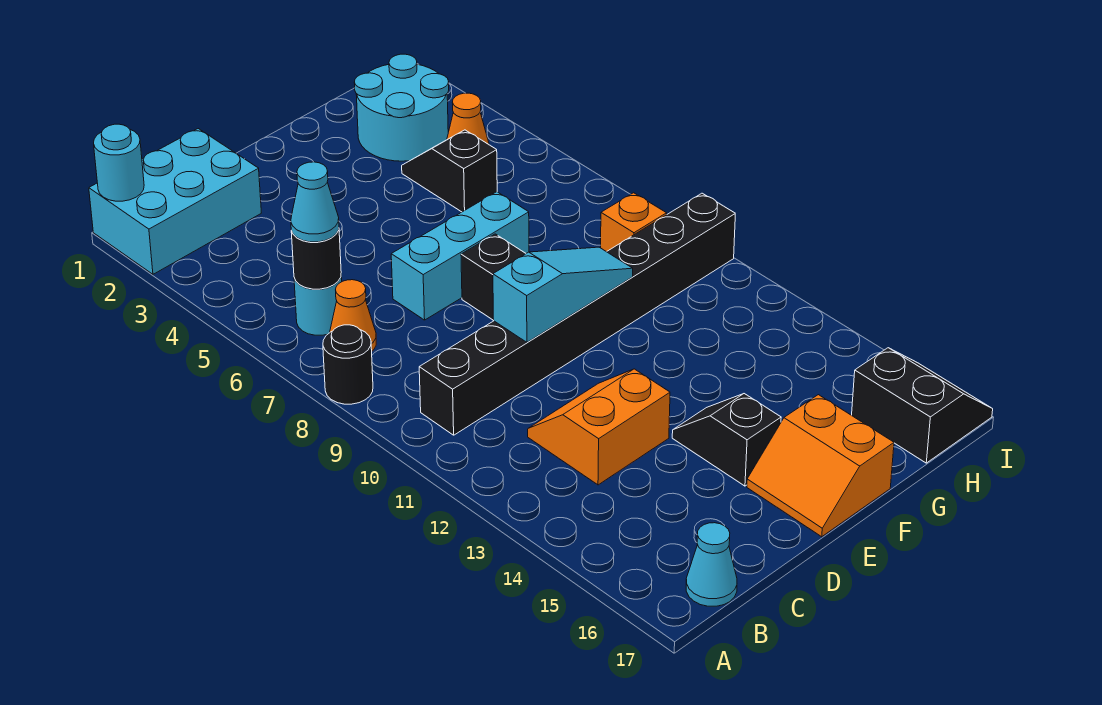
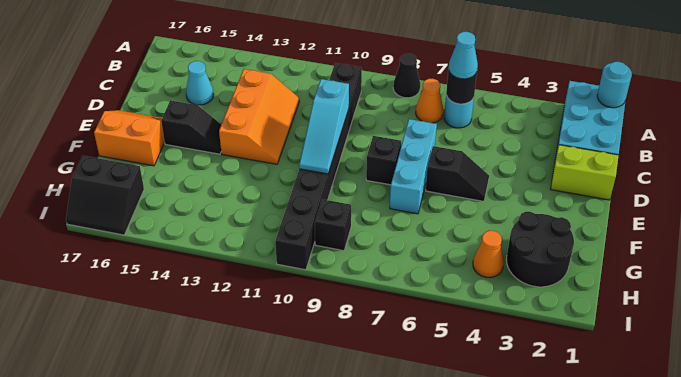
black 1x1 round brick [323,325,373,404] -> black 1x1 cone [393,54,420,98]
cyan 1x1 cone [686,523,737,606] -> cyan 1x1 cone moved to [186,61,214,105]
orange 2x2 slope [528,369,670,485] -> orange 2x3 slope [219,69,299,164]
none -> lime 1x2 brick [551,145,619,200]
cyan 2x2 round brick [354,54,449,161] -> black 2x2 round brick [507,212,574,287]
black 1x2 slope [402,130,497,212] -> black 1x2 slope moved to [426,146,489,201]
orange 1x1 brick [601,193,667,252] -> black 1x1 brick [315,199,351,251]

